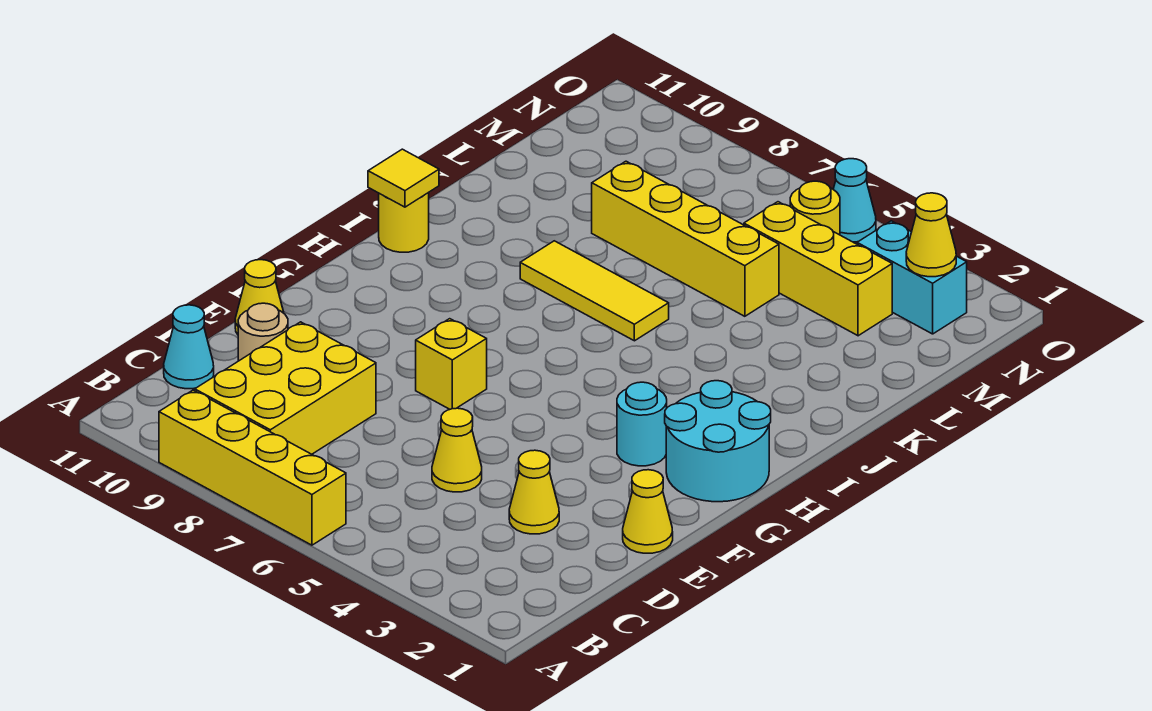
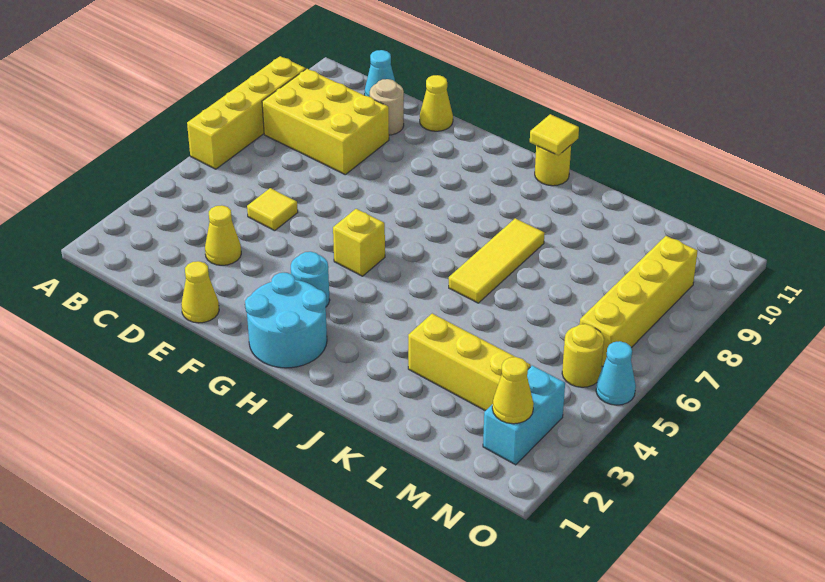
yellow 1x1 cone [432,408,482,492] -> yellow 1x1 tile [247,188,298,231]
yellow 1x1 brick [416,319,487,409] -> yellow 1x1 brick moved to [333,209,385,276]
yellow 1x4 brick [592,161,779,316] -> yellow 1x4 brick moved to [580,236,698,367]
yellow 1x3 brick [744,202,892,336] -> yellow 1x3 brick turned to [408,314,531,411]

